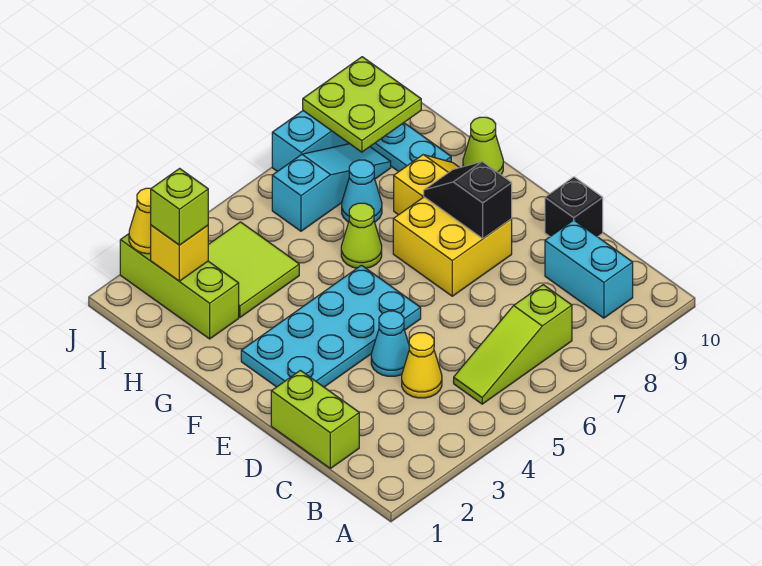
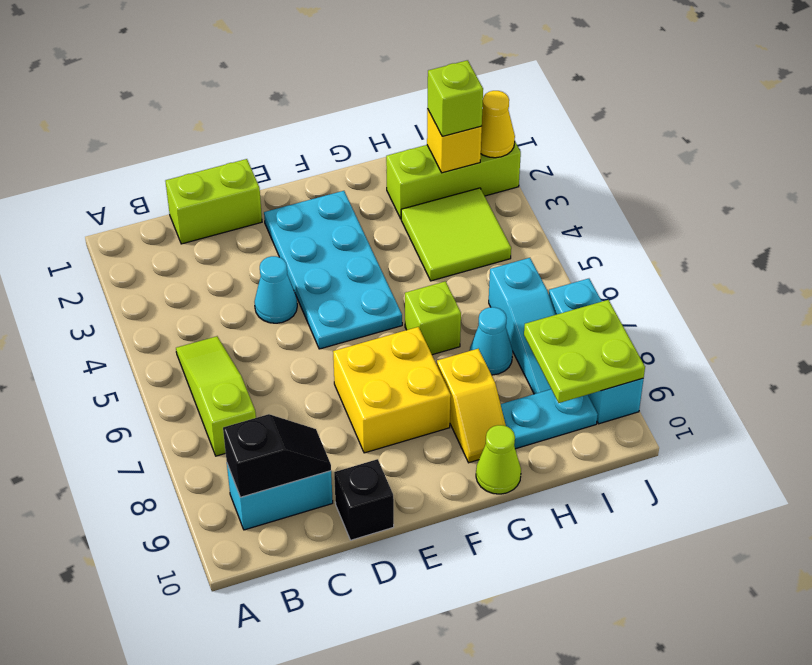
yellow 1x1 cone [402,333,442,398] -> none
black 1x2 slope [424,162,512,238] -> black 1x2 slope moved to [223,414,331,497]
lime 1x1 cone [341,203,382,268] -> lime 1x1 brick [405,281,461,355]

